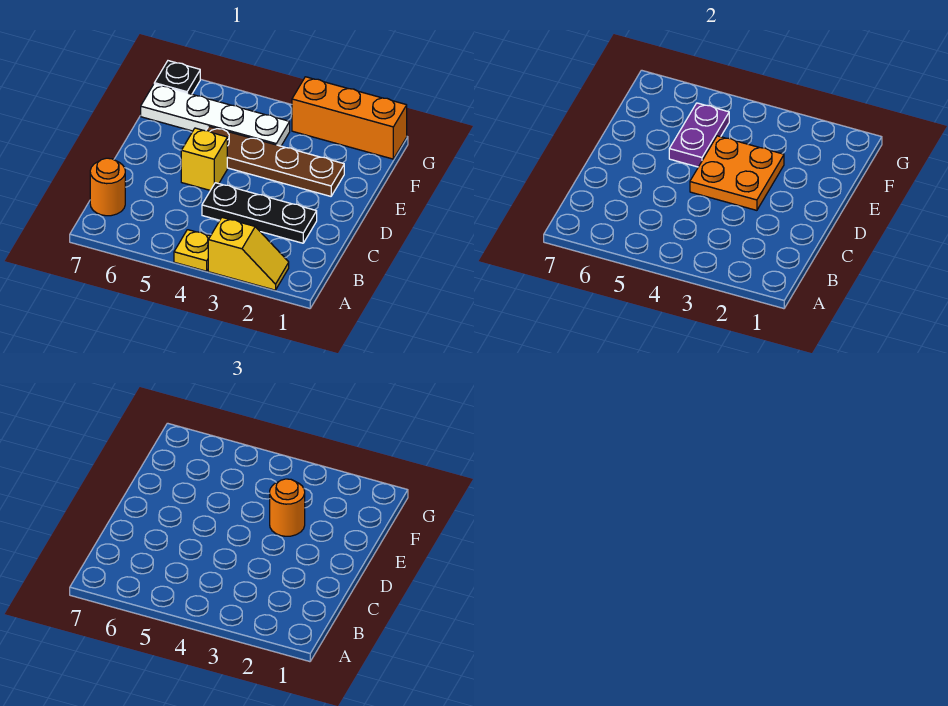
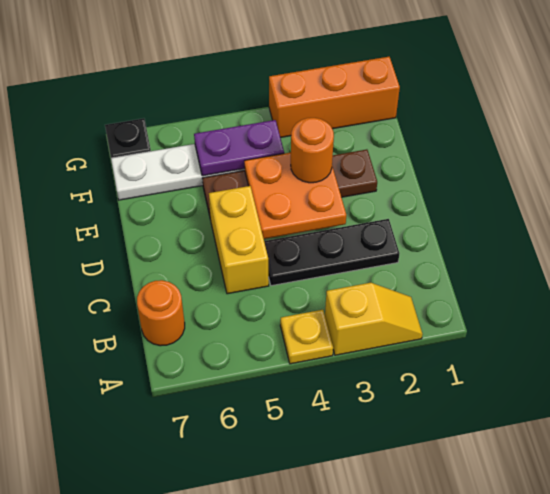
yellow 1x1 brick [181,128,227,190] -> yellow 1x2 brick [209,186,269,294]
purple 1x2 plate [669,103,729,167] -> purple 1x2 plate turned to [194,120,284,176]

